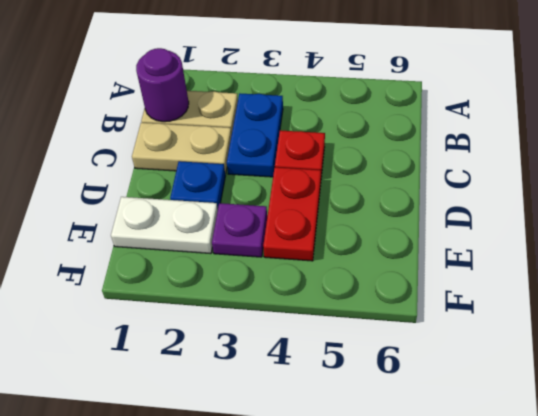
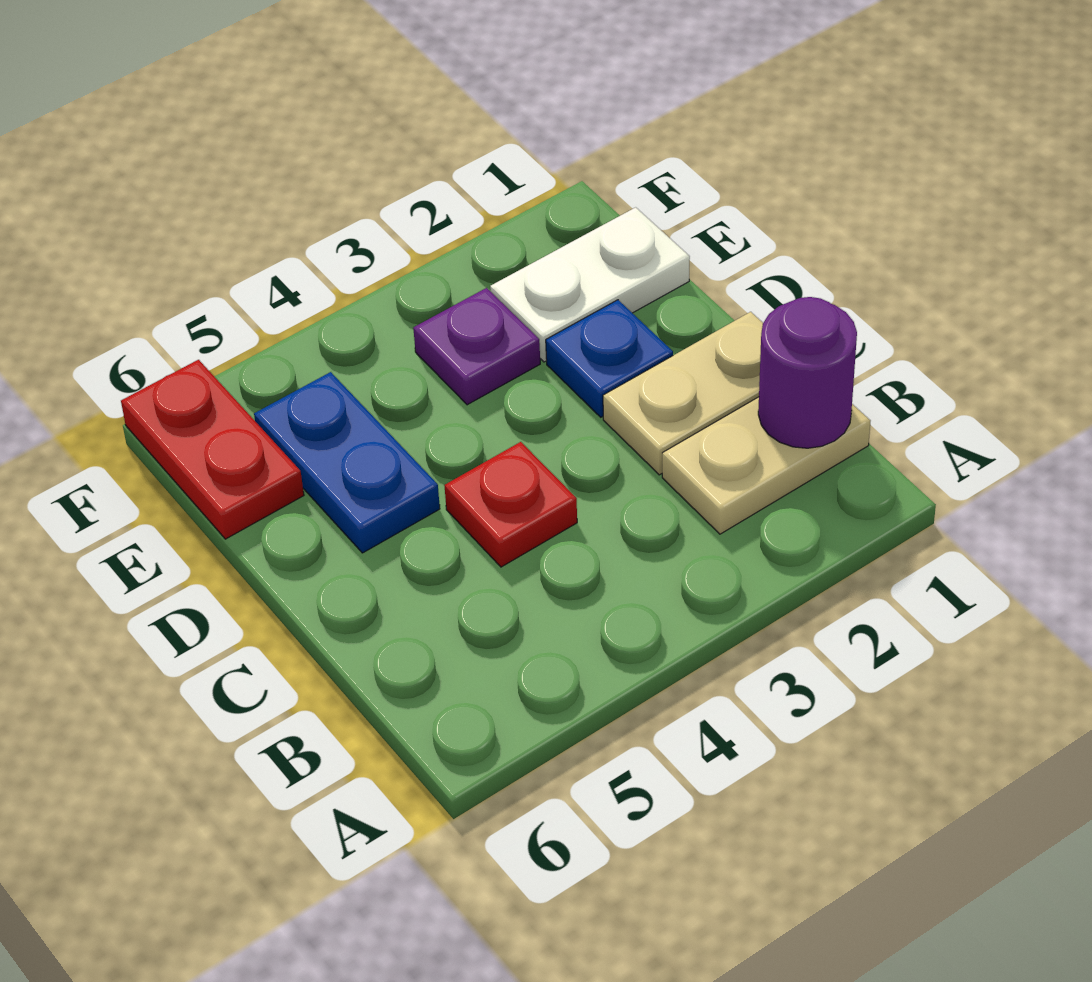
blue 1x2 plate [227,94,283,177] -> blue 1x2 plate moved to [254,372,440,553]
red 1x2 plate [263,167,321,261] -> red 1x2 plate moved to [121,360,304,539]

